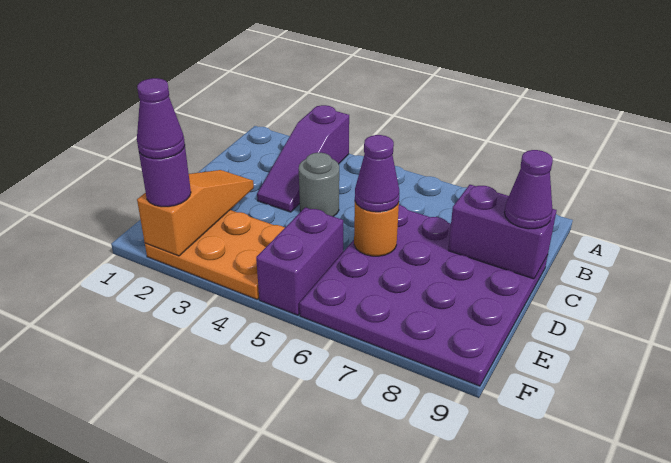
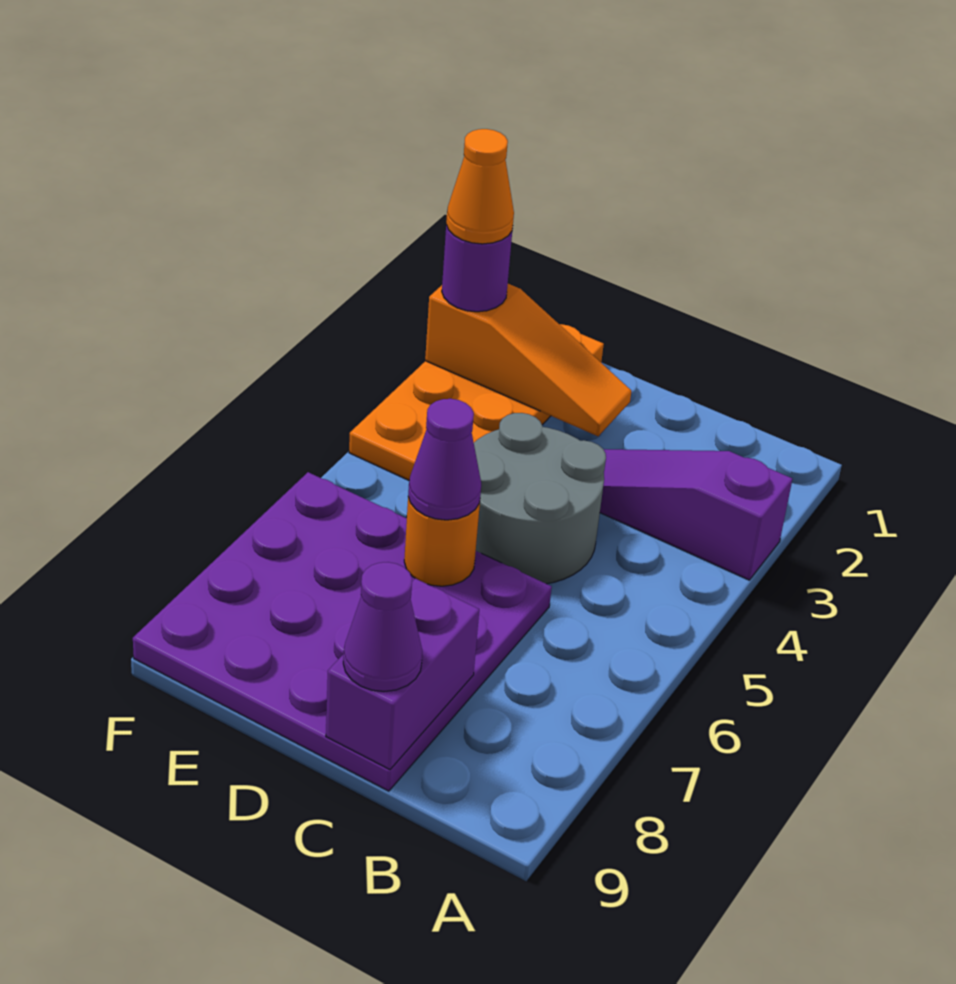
grey 1x1 round brick [299,153,339,217] -> grey 2x2 round brick [474,413,606,584]
orange 2x3 plate [145,210,285,299] -> orange 2x4 plate [349,324,604,480]
purple 1x2 brick [256,207,343,315] -> none
purple 1x1 cone [137,78,185,159] -> orange 1x1 cone [446,129,514,244]

